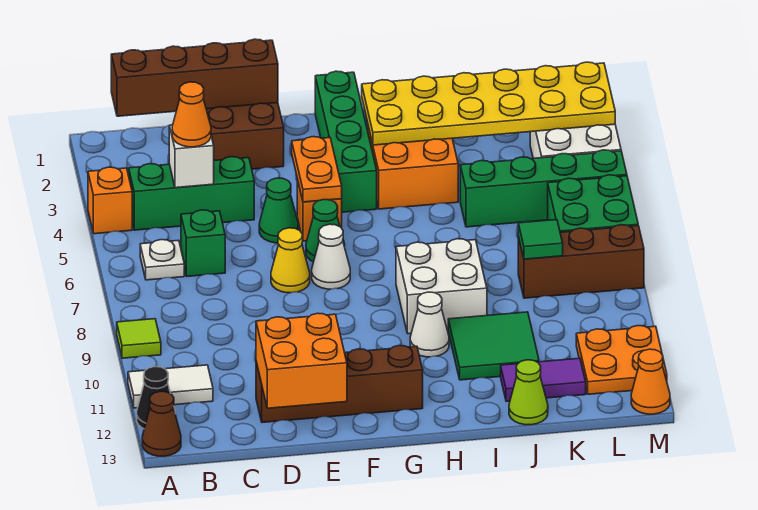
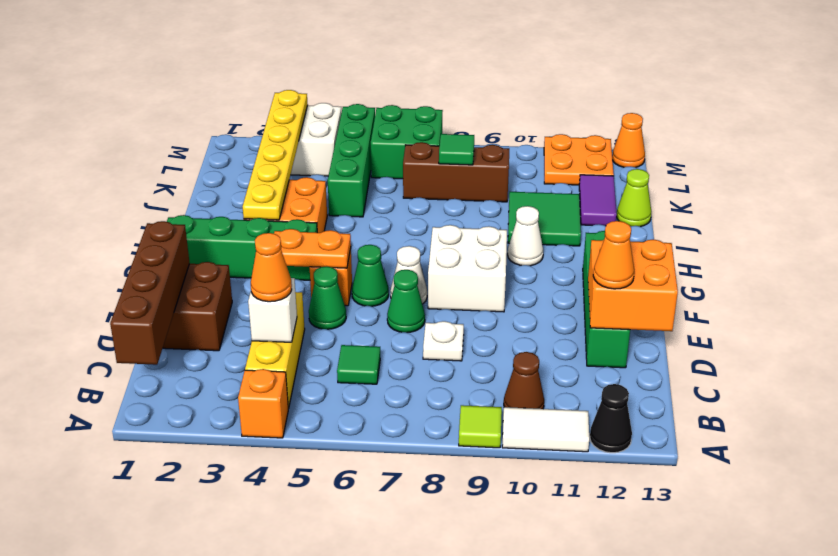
white 1x2 tile [128,365,213,408] -> white 1x2 tile turned to [502,407,589,452]
brown 1x1 cone [142,391,181,456] -> brown 1x1 cone moved to [504,352,544,409]
green 1x3 brick [129,157,254,230] -> yellow 1x3 brick [245,292,305,408]
white 1x1 plate [140,240,184,280] -> white 1x1 plate moved to [423,321,464,361]
green 1x1 brick [181,210,225,276] -> green 1x1 tile [337,345,380,384]
brown 1x4 brick [256,346,423,423] -> green 1x4 brick [583,231,630,368]
none -> orange 1x1 cone [593,221,634,289]
yellow 1x1 cone [271,228,310,293] -> green 1x1 cone [387,270,425,333]
yellow 2x6 plate [362,62,615,145] -> yellow 1x6 plate [243,90,308,220]
white 2x2 brick [396,239,487,334] -> white 2x2 brick moved to [428,225,507,312]
brown 1x3 brick [518,225,644,298] -> brown 1x3 brick turned to [403,142,509,202]

